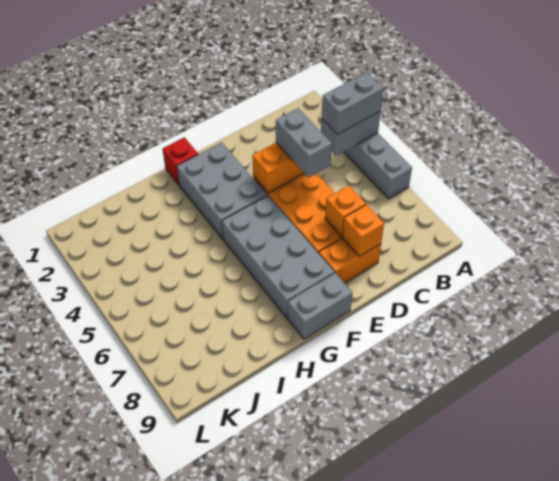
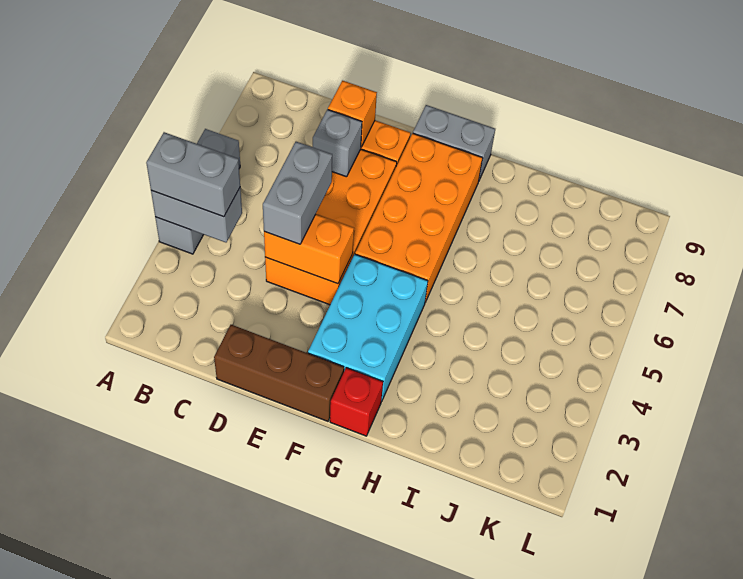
none -> brown 1x3 brick [214,325,344,421]
orange 1x1 brick [325,185,366,237] -> grey 1x1 brick [313,110,362,177]
grey 2x3 brick [177,142,267,239] -> cyan 2x3 brick [308,254,428,401]
grey 2x4 brick [222,195,334,318] -> orange 2x4 brick [355,133,482,302]

